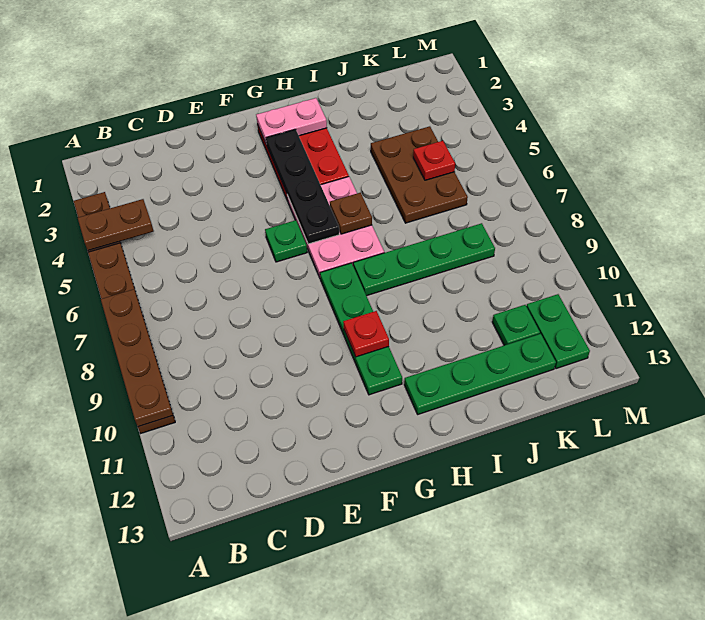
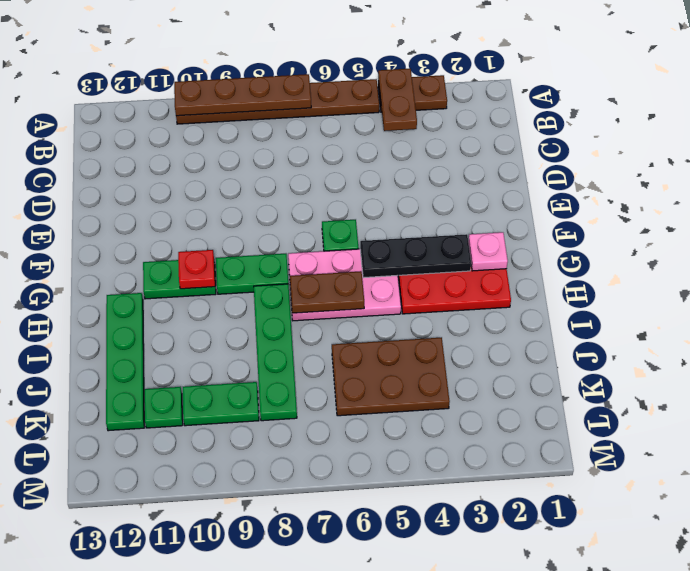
pink 1x2 plate [256,98,327,145] -> pink 1x1 plate [468,232,508,271]
black 1x4 plate [266,129,339,244] -> black 1x3 plate [360,234,471,278]
brown 1x1 plate [330,193,372,234] -> brown 1x2 plate [290,271,364,313]
red 1x1 plate [413,141,455,180] -> none
green 1x2 plate [526,294,590,369] -> green 1x2 plate moved to [183,382,259,426]

